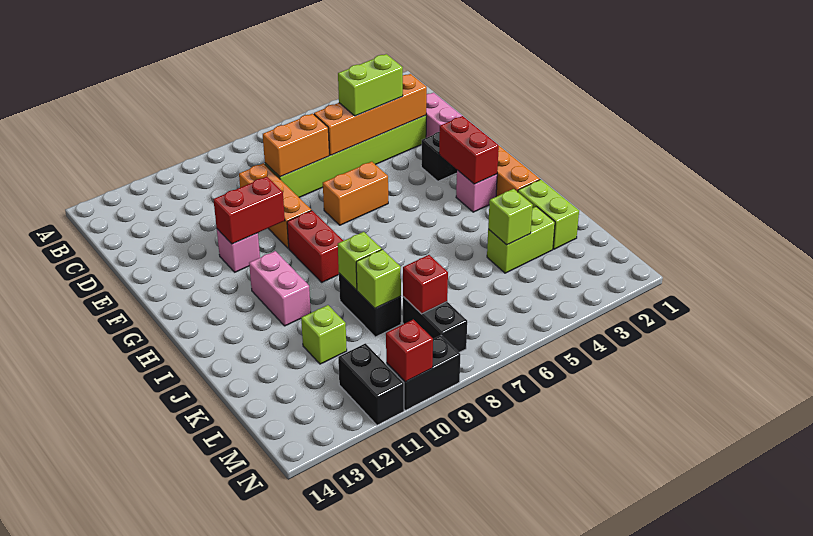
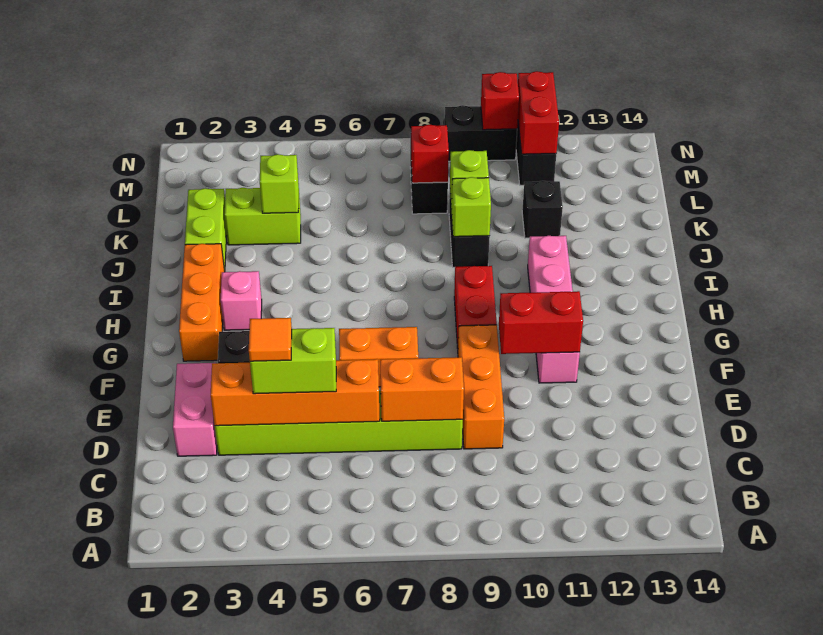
none -> orange 1x1 tile [249,318,292,361]
red 1x2 brick [439,116,499,184] -> red 1x2 brick moved to [518,71,559,154]
lime 1x1 brick [301,305,347,364] -> black 1x1 brick [522,181,563,238]

